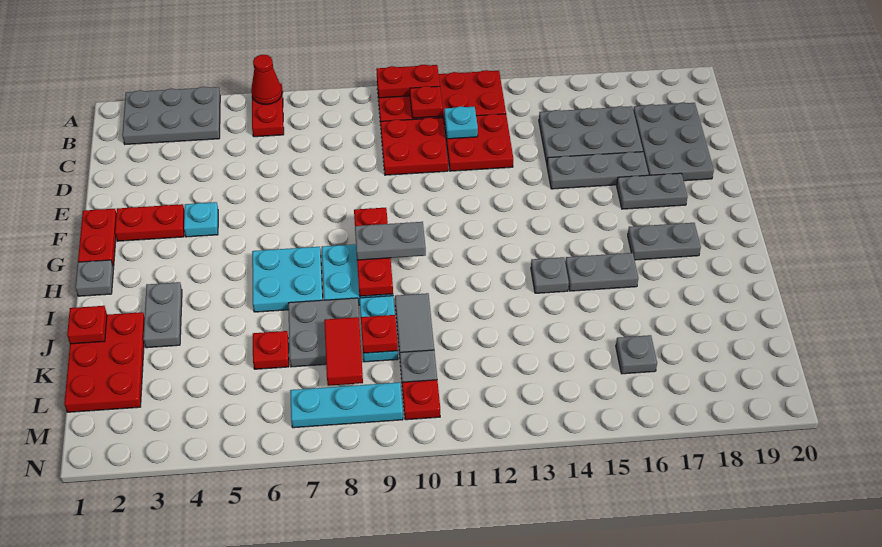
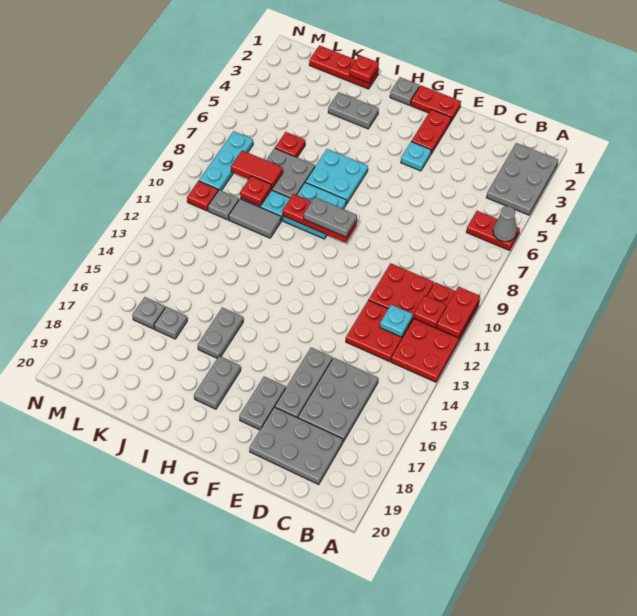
red 1x1 cone [251,55,282,104] -> grey 1x1 cone [493,206,517,242]
grey 1x2 plate [355,222,426,260] -> grey 1x2 plate turned to [304,197,357,237]
grey 1x1 plate [531,257,569,293] -> grey 1x1 plate moved to [154,307,187,339]
red 2x3 plate [64,312,145,412] -> red 1x3 plate [309,45,379,89]

